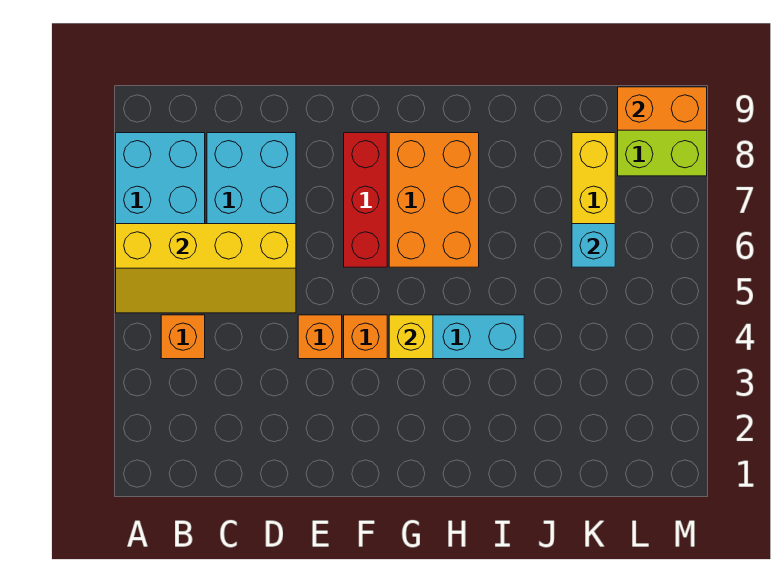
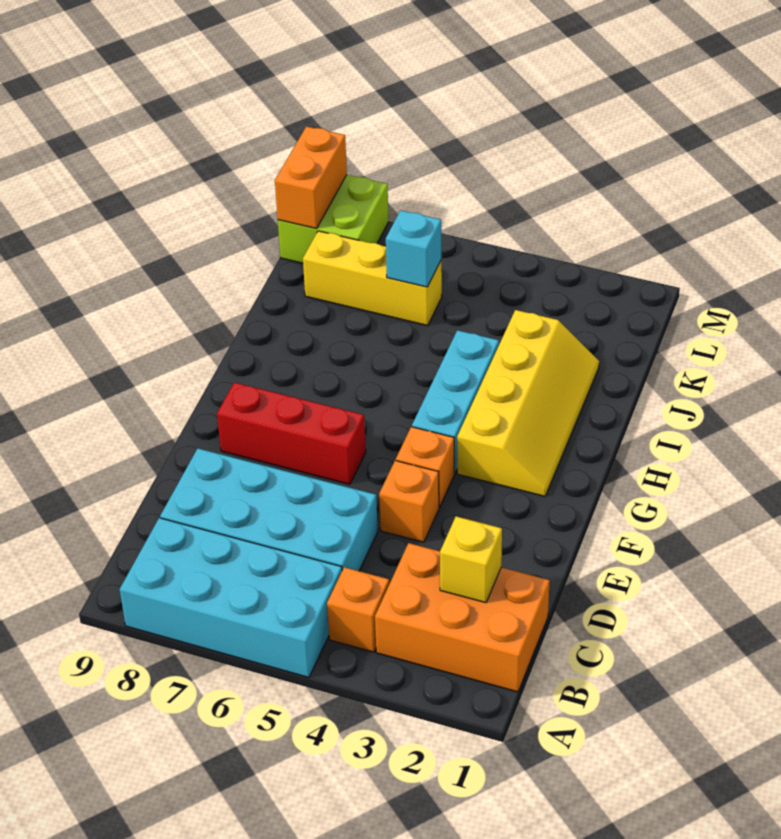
yellow 2x4 slope [116,224,296,313] -> yellow 2x4 slope moved to [457,310,599,496]
yellow 1x1 brick [389,315,433,359] -> yellow 1x1 brick moved to [440,516,502,603]
orange 2x3 brick [389,133,479,267] -> orange 2x3 brick moved to [375,543,550,692]

